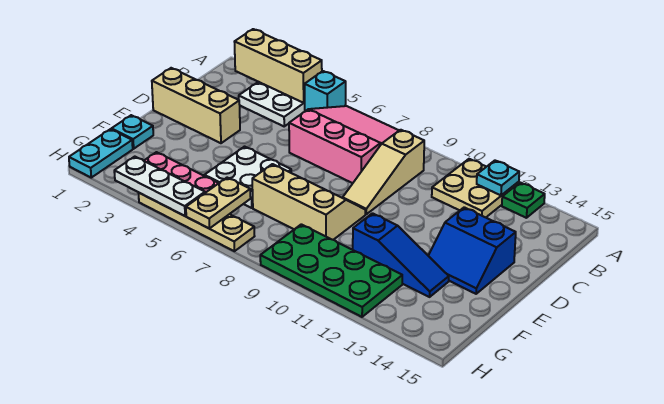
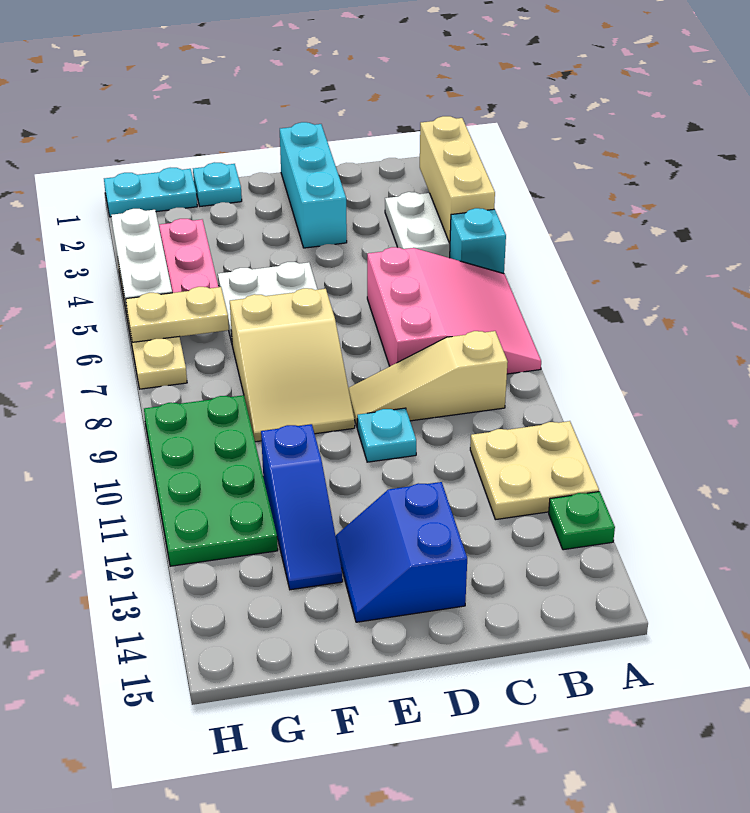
cyan 1x1 plate [477,161,519,195] -> cyan 1x1 plate moved to [357,408,416,462]
tan 1x3 brick [152,68,240,143] -> cyan 1x3 brick [280,122,347,248]
tan 2x3 slope [252,164,365,240] -> tan 2x3 slope turned to [230,288,355,442]

